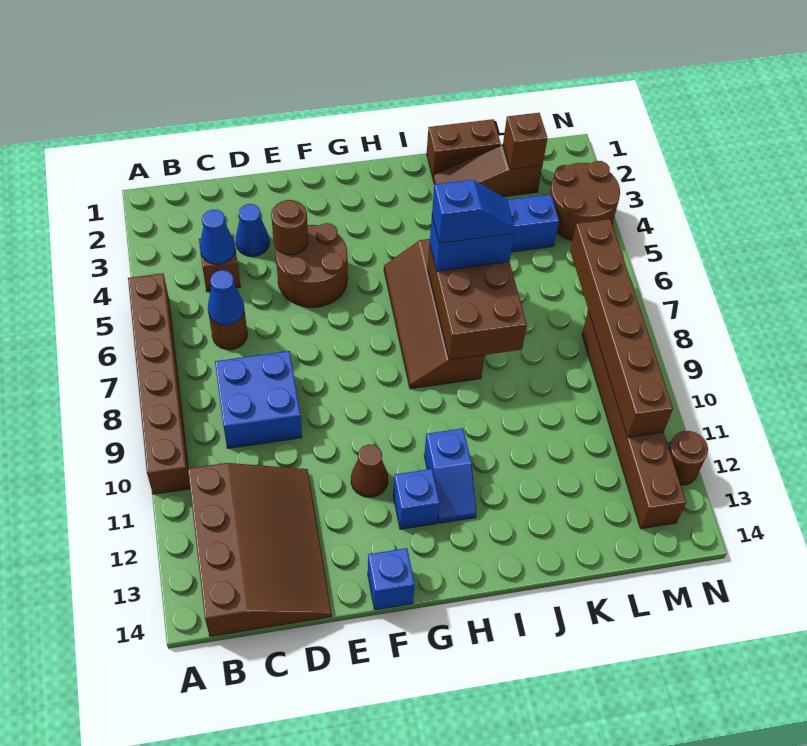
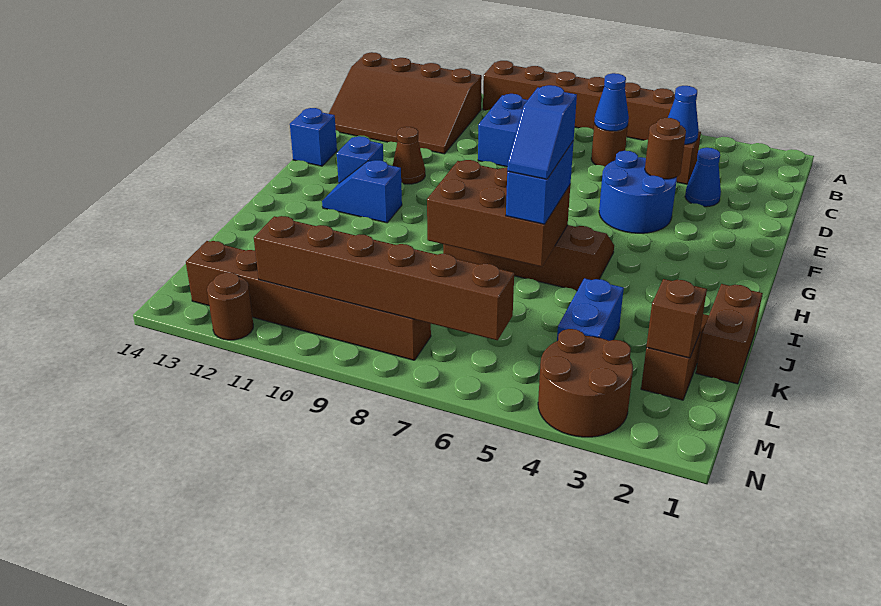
brown 2x2 round brick [276,223,348,307] -> blue 2x2 round brick [599,151,677,233]

